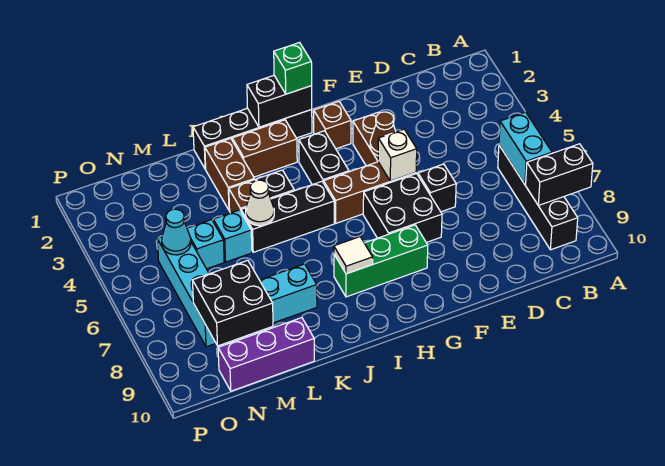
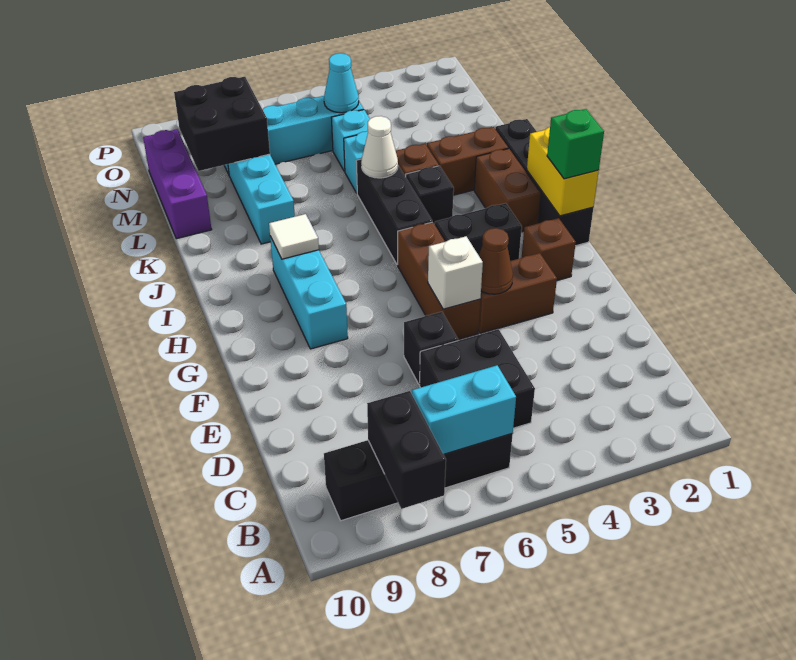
black 2x2 brick [363,174,442,242] -> black 2x2 brick moved to [420,329,535,428]
green 1x3 brick [334,225,428,297] -> cyan 1x3 brick [270,236,348,349]
black 1x2 brick [247,76,312,127] -> yellow 1x2 brick [527,127,599,216]

